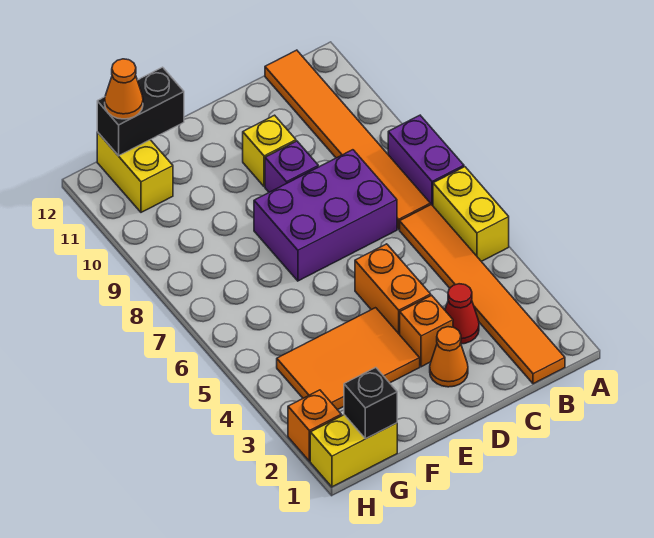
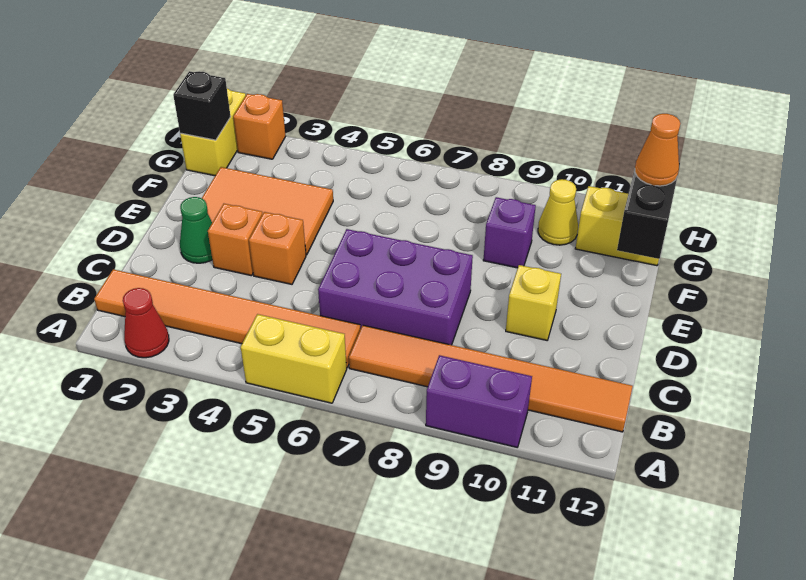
purple 1x2 brick [388,115,464,206] -> purple 1x2 brick moved to [426,355,532,447]
red 1x1 cone [445,284,479,344] -> red 1x1 cone moved to [123,288,169,358]
purple 2x3 brick [254,150,397,281] -> purple 2x3 brick turned to [318,229,473,345]
orange 1x1 cone [430,327,468,387] -> green 1x1 cone [180,197,212,263]
orange 1x2 brick [355,244,431,335] -> orange 1x1 brick [249,212,306,284]
purple 1x1 brick [265,141,318,192] -> purple 1x1 brick moved to [483,197,536,268]
orange 2x3 tile [277,308,420,410] -> orange 2x3 tile turned to [202,167,333,255]
none -> yellow 1x1 cone [538,179,578,245]

